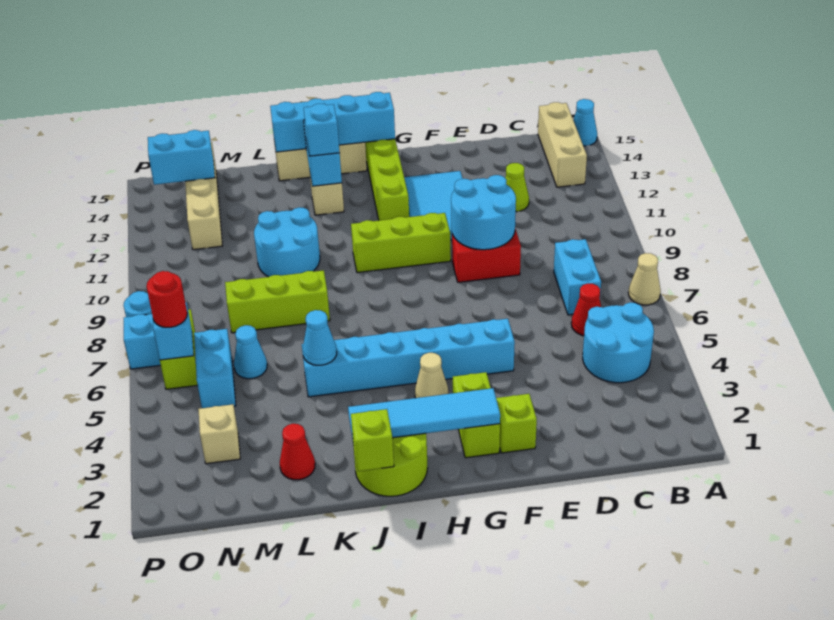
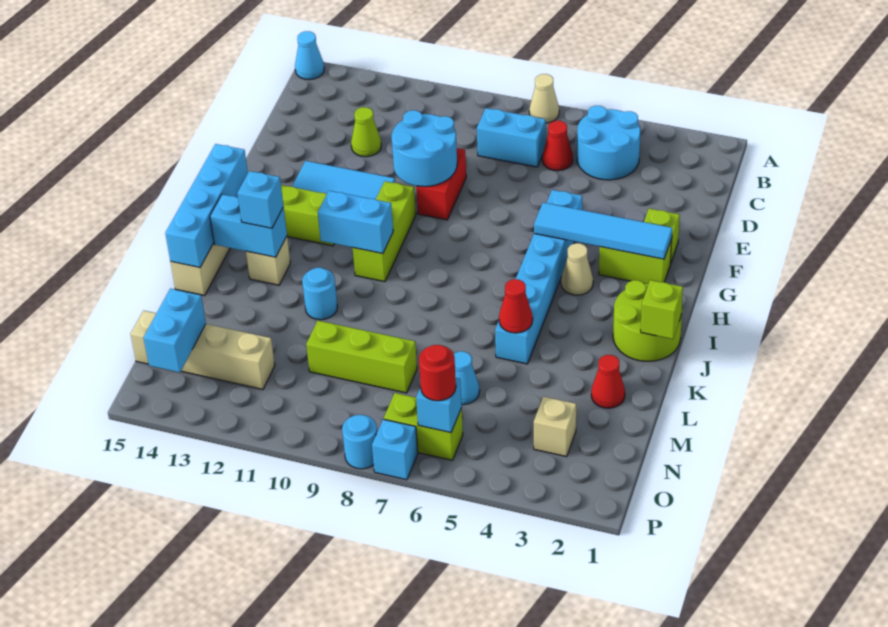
tan 1x3 brick [538,102,587,187] -> none
cyan 1x4 tile [348,388,500,439] -> cyan 1x4 tile turned to [534,203,672,259]
cyan 1x1 cone [303,310,337,365] -> red 1x1 cone [499,279,533,333]
lime 1x3 brick [225,270,330,333] -> lime 1x3 brick turned to [306,321,417,393]
cyan 2x2 round brick [254,207,320,277] -> cyan 1x1 round brick [302,268,338,320]
cyan 1x2 brick [194,329,236,408] -> cyan 1x2 brick moved to [318,191,393,254]

